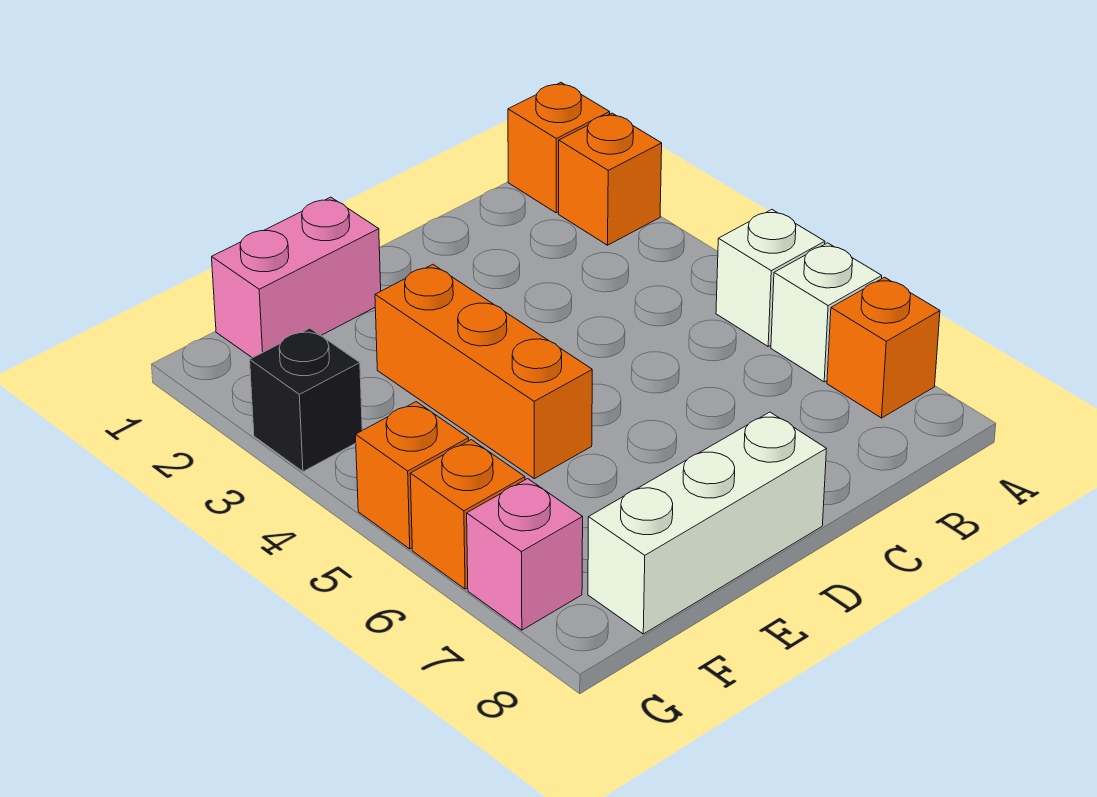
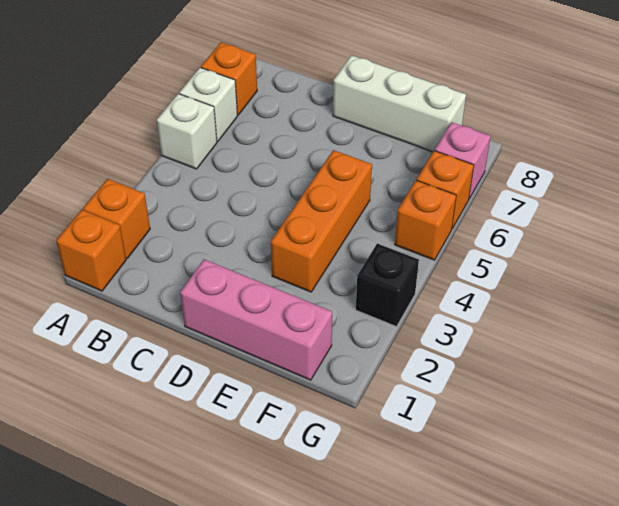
pink 1x2 brick [212,197,381,358] -> pink 1x3 brick [180,259,332,380]

